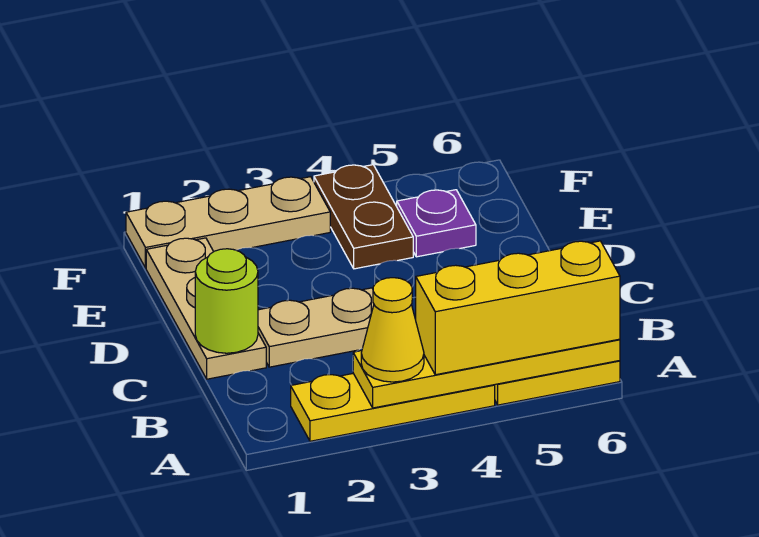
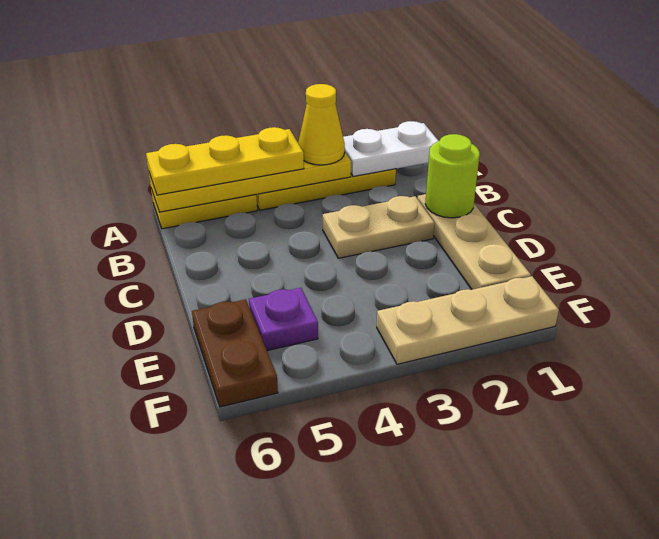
none -> white 1x2 plate [343,121,438,177]
yellow 1x3 brick [416,241,620,375] -> yellow 1x3 plate [146,127,304,195]
brown 1x2 plate [314,165,413,269] -> brown 1x2 plate moved to [192,299,278,407]

